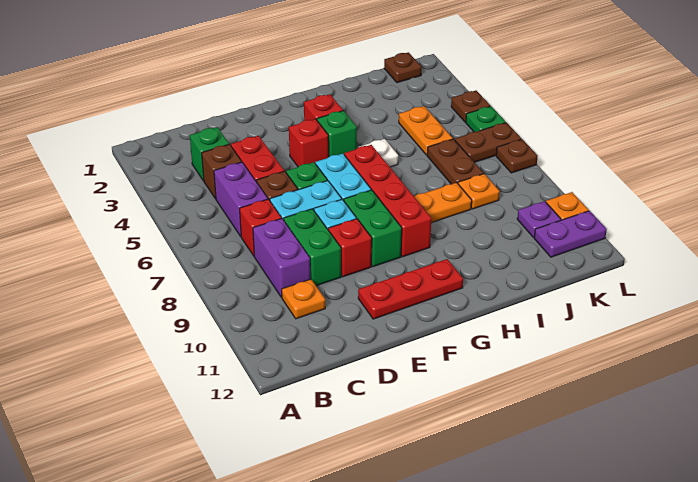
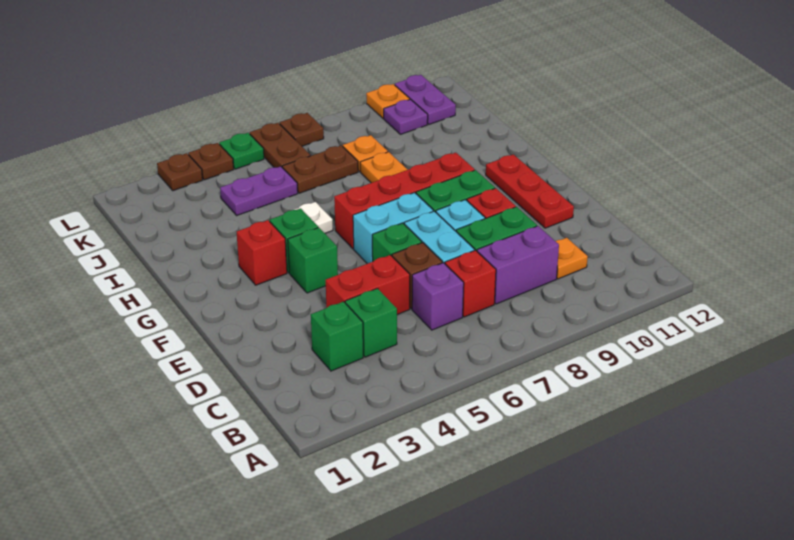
brown 1x1 brick [202,144,242,199] -> green 1x1 brick [345,288,397,357]
purple 1x2 brick [214,162,268,236] -> purple 1x1 brick [412,263,464,330]
red 1x1 brick [289,119,329,167] -> green 1x1 brick [288,228,338,293]
orange 1x2 plate [399,106,453,155] -> purple 1x2 plate [220,166,298,215]
brown 1x1 plate [384,52,421,83] -> brown 1x1 plate moved to [157,153,203,191]

